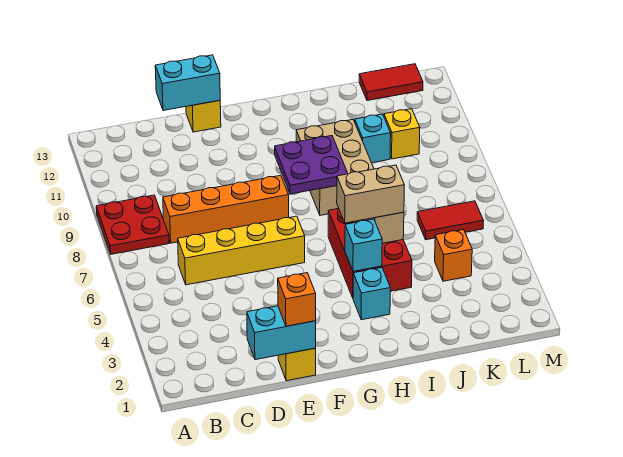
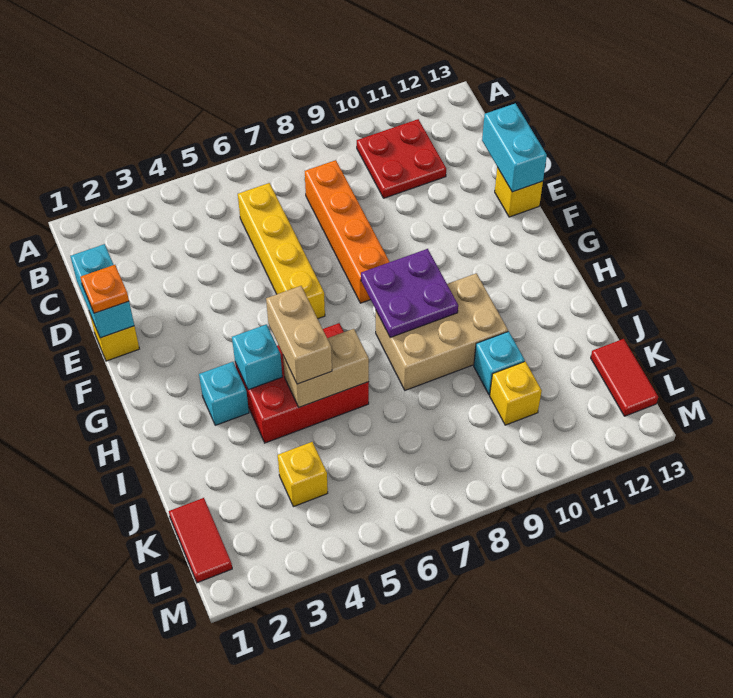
red 2x2 plate [96,195,169,254] -> red 2x2 plate moved to [357,119,446,198]
orange 1x1 brick [278,273,316,326] -> orange 1x1 plate [80,265,129,313]
orange 1x1 brick [435,230,472,281] -> yellow 1x1 brick [278,442,328,507]
red 1x2 tile [417,201,484,240] -> red 1x2 tile moved to [169,498,232,583]

